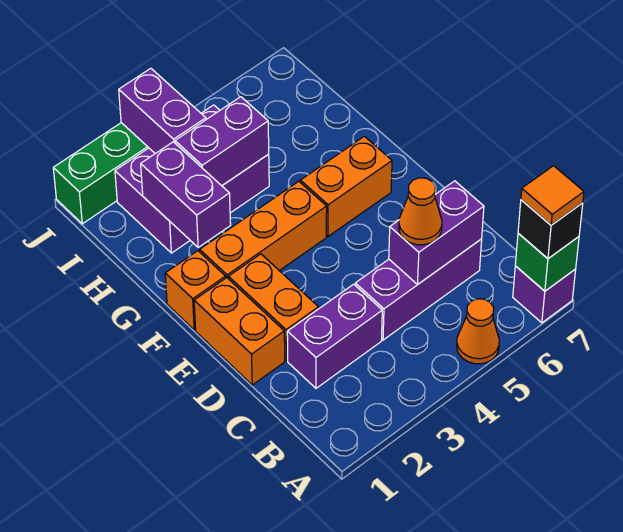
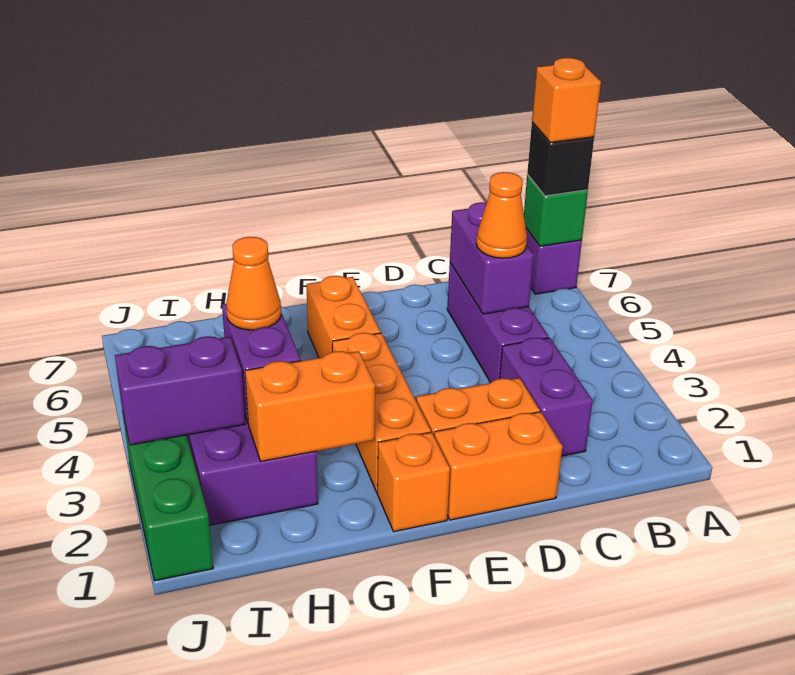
orange 1x1 cone [457,299,499,364] -> orange 1x1 cone moved to [226,237,281,330]
orange 1x1 tile [521,166,584,225] -> orange 1x1 brick [532,58,601,143]
purple 1x2 brick [141,142,231,247] -> orange 1x2 brick [245,351,375,461]

